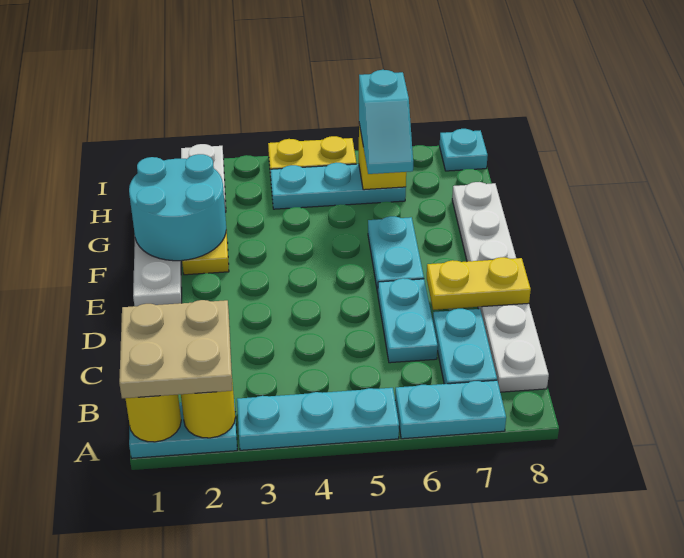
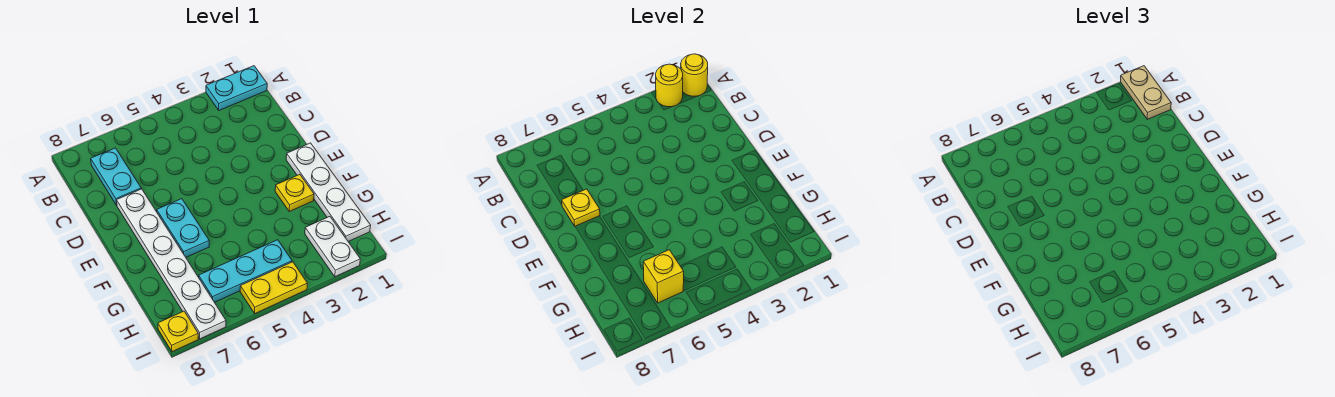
tan 2x2 plate [119,300,232,398] -> tan 1x2 plate [1121,66,1171,119]
cyan 1x3 plate [237,388,399,450] -> none
cyan 1x2 plate [395,380,506,439] -> none
white 1x6 plate [452,182,549,392] -> white 1x6 plate moved to [117,189,226,339]
cyan 1x2 plate [378,278,438,363] -> none
yellow 1x2 plate [427,257,531,310] -> yellow 1x1 plate [562,189,600,226]
cyan 2x2 round brick [129,154,226,261] -> none
cyan 1x2 slope [359,70,413,174] -> none
cyan 1x1 plate [440,129,488,171] -> yellow 1x1 plate [158,311,198,352]

